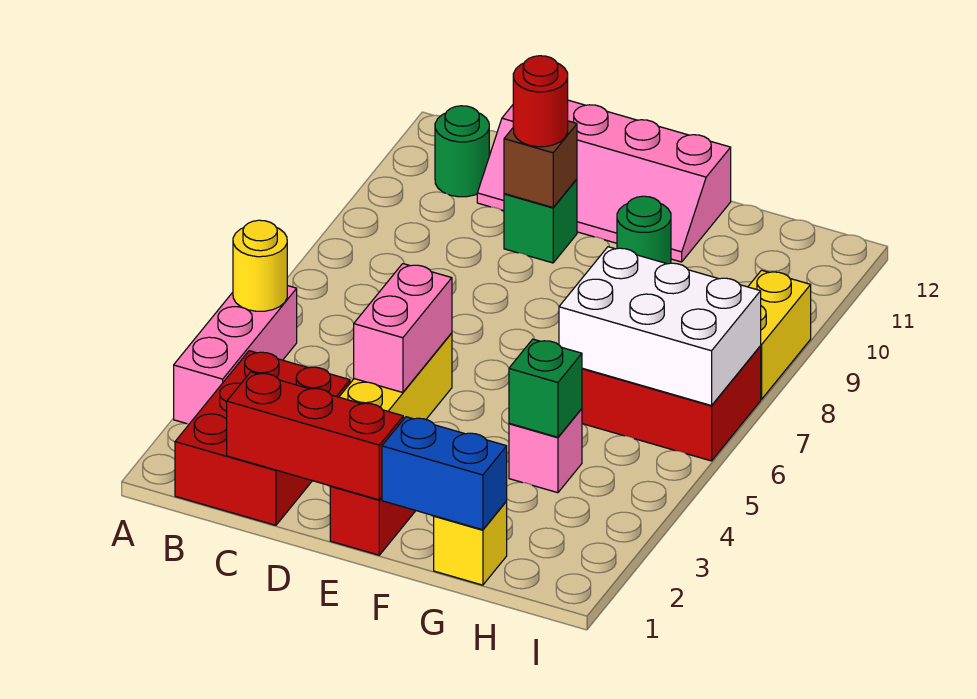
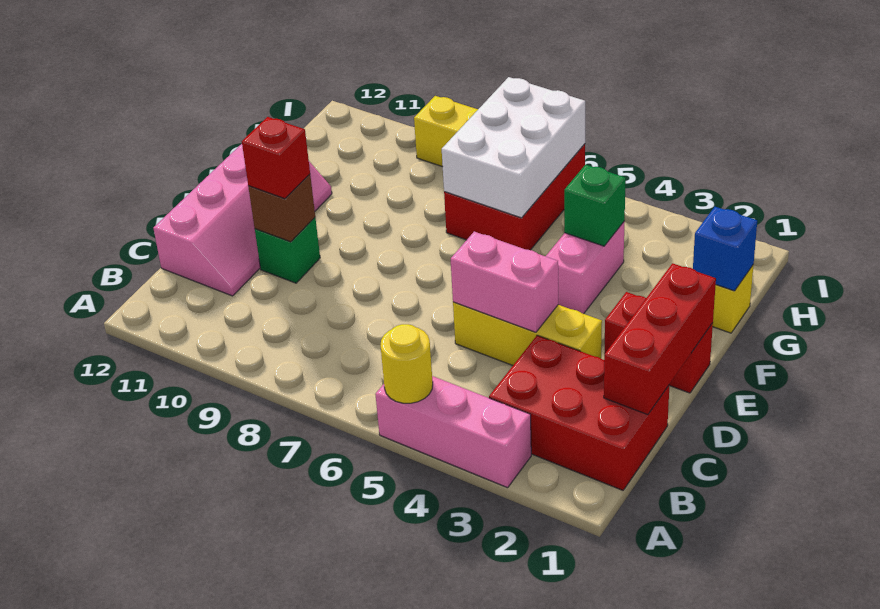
green 1x1 round brick [435,106,489,197] -> none
red 1x1 round brick [513,56,568,147] -> red 1x1 brick [242,117,310,199]
blue 1x2 brick [382,417,507,530] -> blue 1x1 brick [693,207,757,291]
green 1x1 round brick [617,196,671,264] -> none
pink 1x1 brick [509,409,582,493] -> pink 1x2 brick [546,221,625,314]

